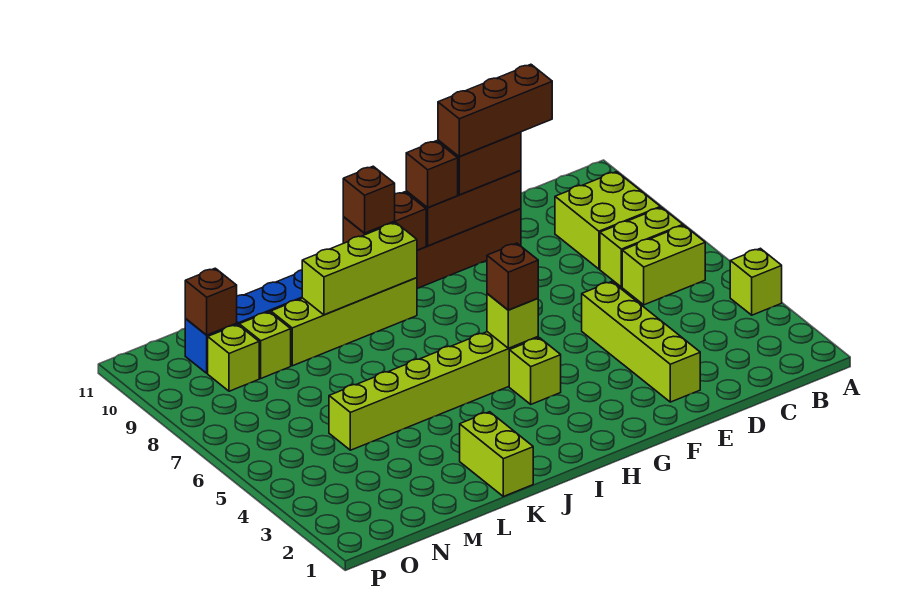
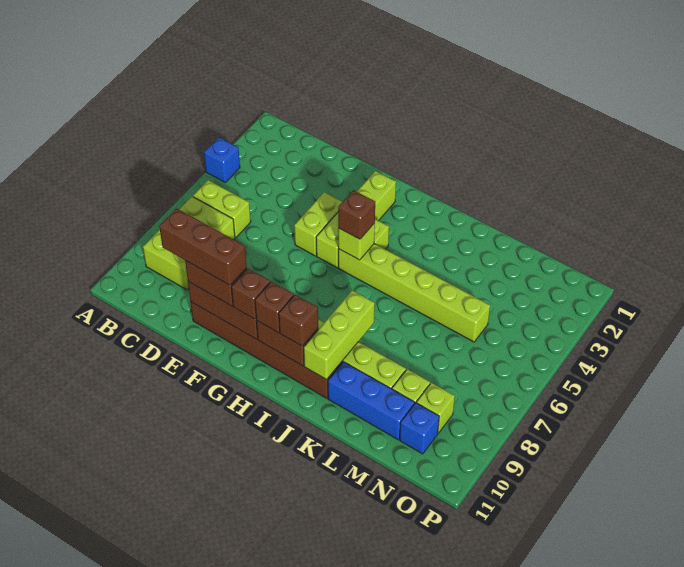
lime 1x1 brick [730,248,782,315] -> blue 1x1 brick [204,137,240,182]
lime 1x4 brick [582,281,700,402] -> lime 1x4 brick moved to [316,171,396,268]
lime 1x3 brick [302,223,417,315] -> lime 1x3 brick turned to [304,290,375,380]
lime 1x2 brick [460,412,533,496] -> lime 1x2 brick moved to [294,192,342,256]
brown 1x1 brick [185,268,237,335] -> brown 1x1 brick moved to [255,281,294,333]

